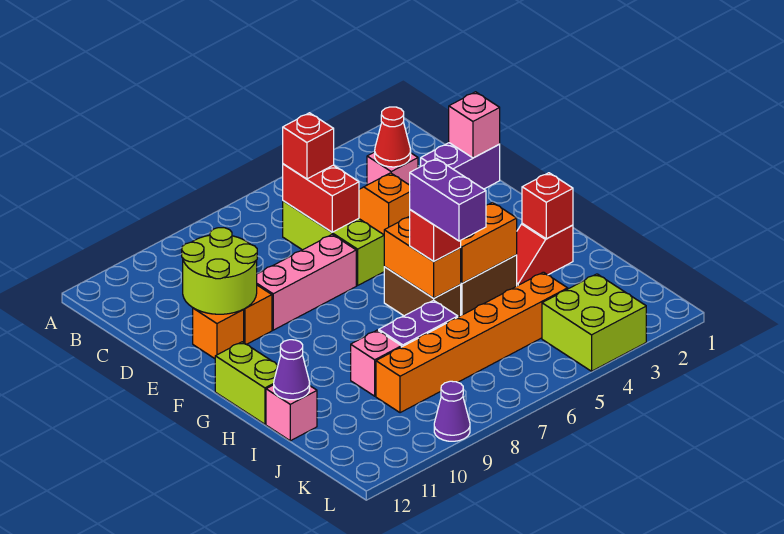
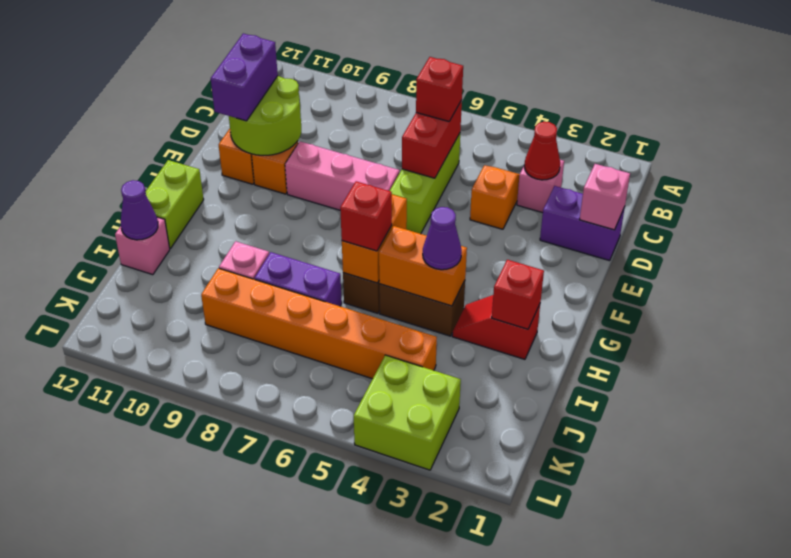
purple 1x2 brick [410,159,486,241] -> purple 1x2 brick moved to [211,33,278,121]
purple 1x1 cone [434,381,470,441] -> purple 1x1 cone moved to [423,207,462,270]

